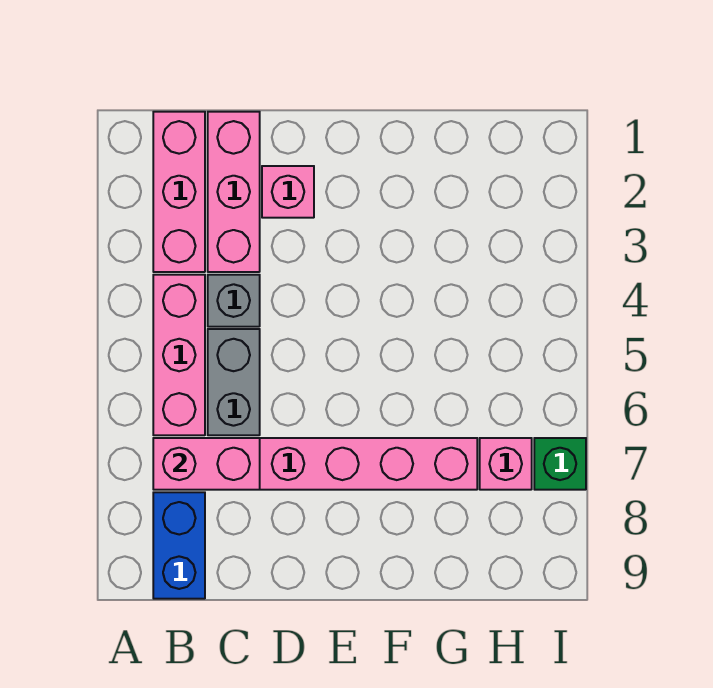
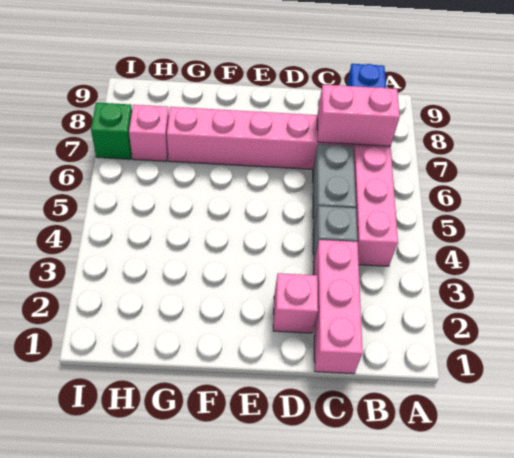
pink 1x3 brick [153,112,205,272] -> none

